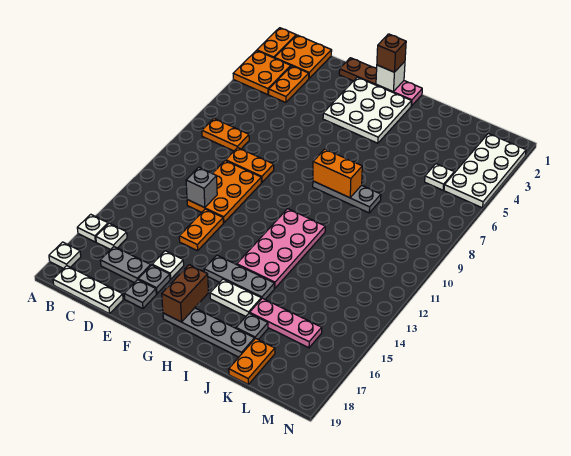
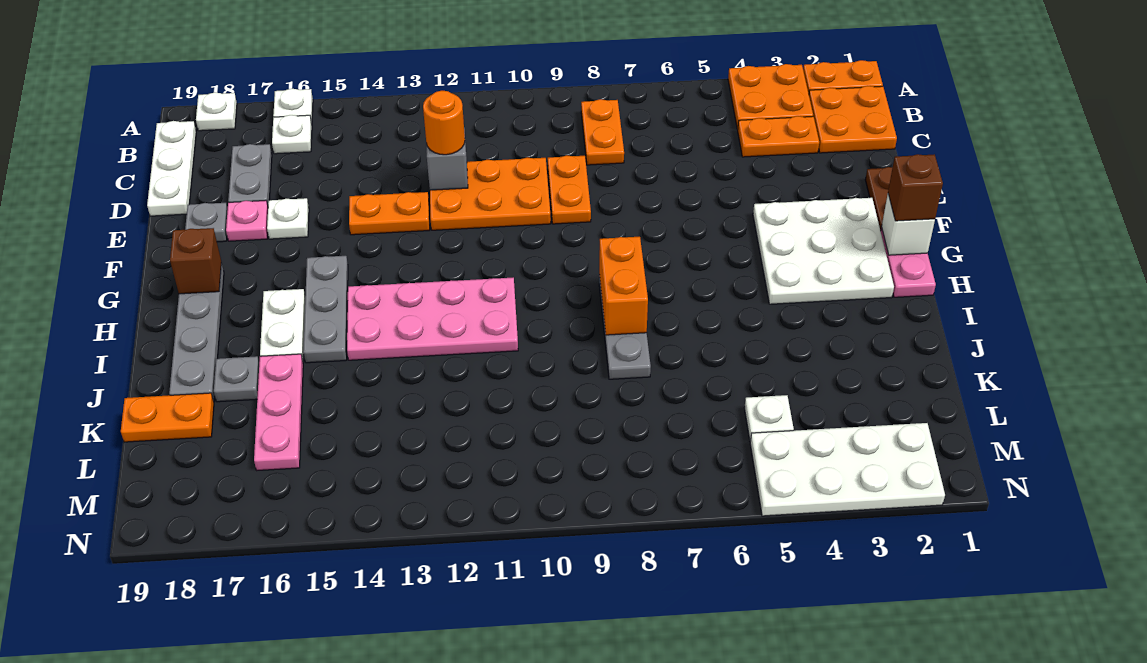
none -> orange 1x1 round brick [423,91,465,155]
grey 1x1 plate [138,265,170,294] -> pink 1x1 plate [226,201,268,241]
brown 1x2 brick [162,265,208,322] -> brown 1x1 brick [170,228,221,294]

